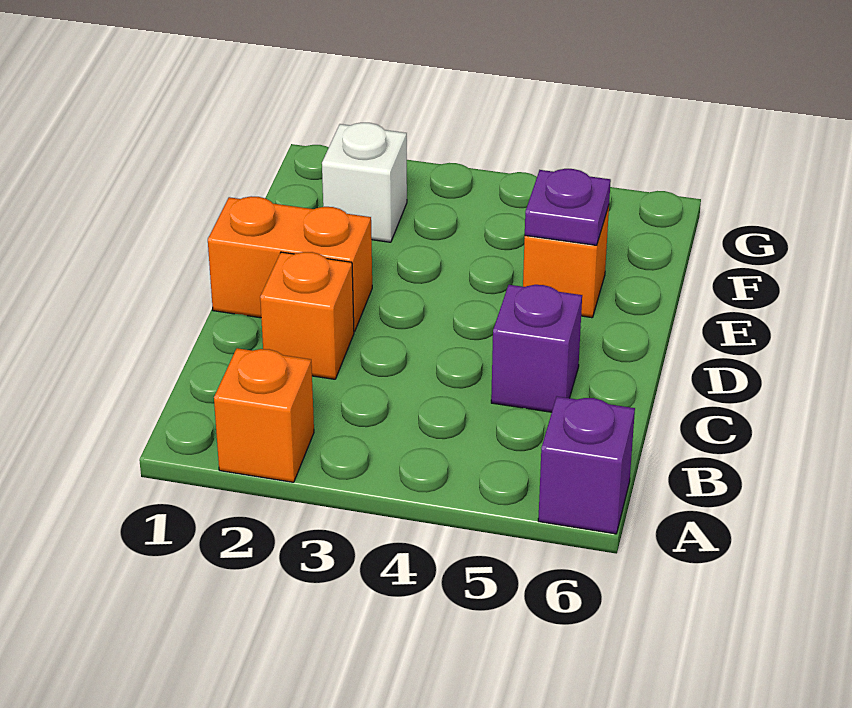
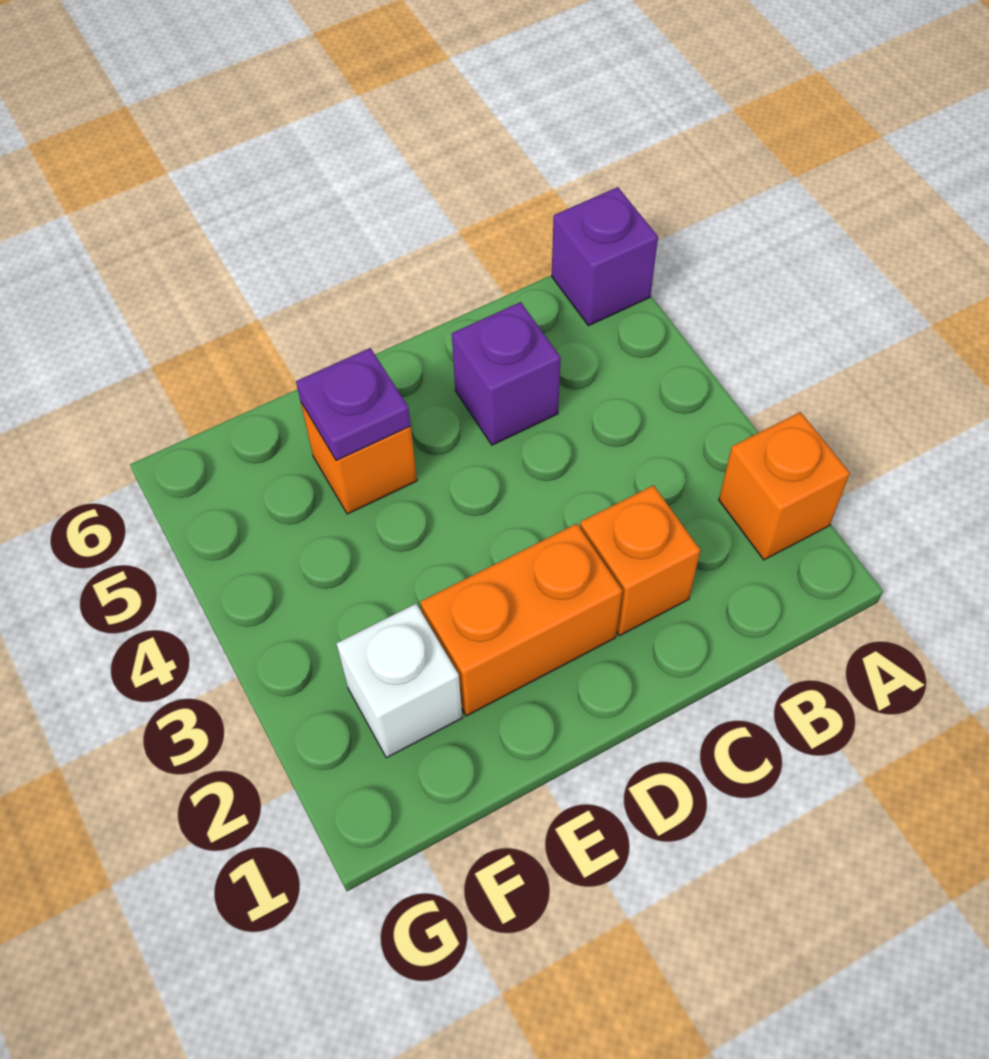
orange 1x2 brick [208,196,372,332] -> orange 1x2 brick turned to [420,524,622,716]

